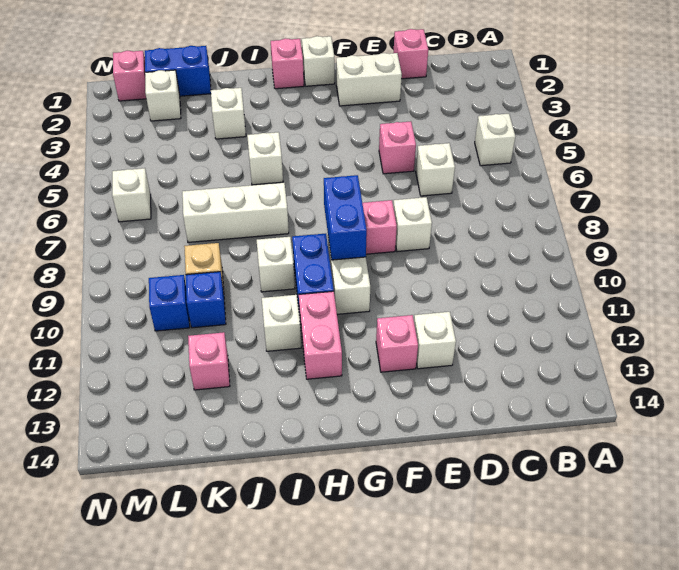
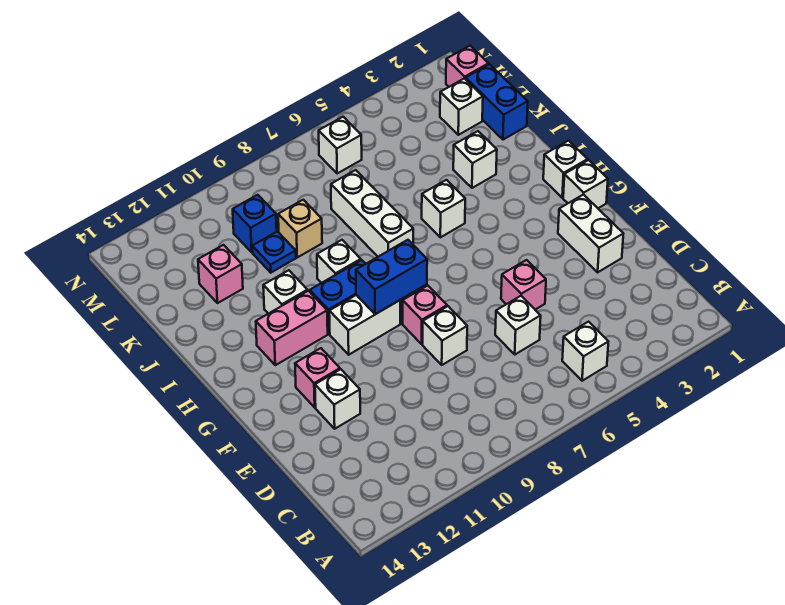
pink 1x1 brick [393,29,428,79] -> none
pink 1x1 brick [271,38,304,89] -> white 1x1 brick [543,141,588,198]
blue 1x1 brick [186,272,226,328] -> blue 1x1 plate [252,232,296,273]

